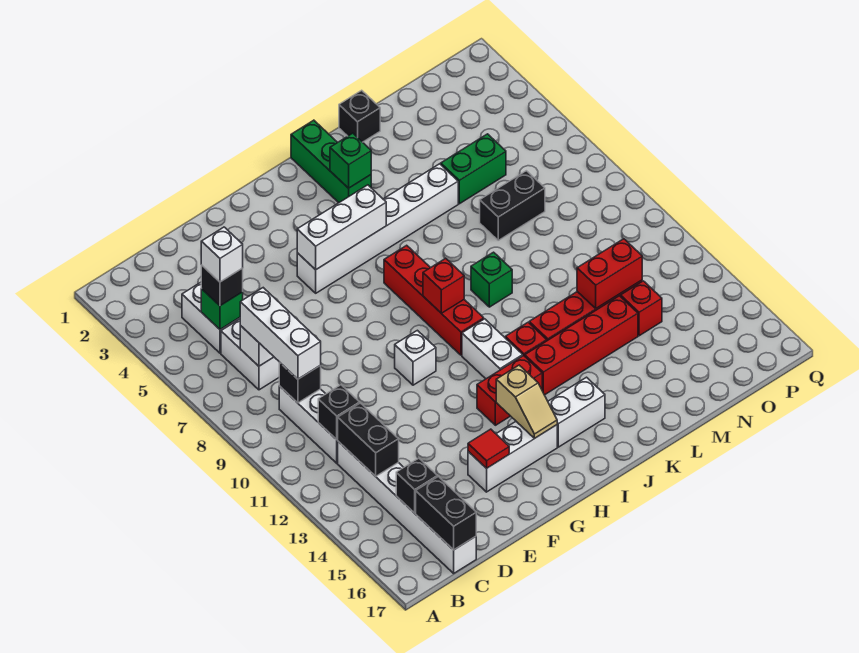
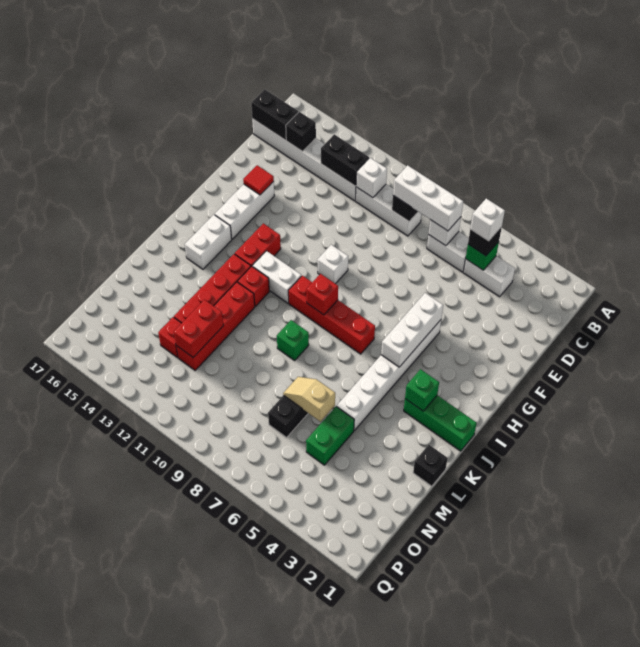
black 1x1 brick [318,385,360,440] -> white 1x1 brick [356,158,387,198]
tan 1x2 slope [496,365,557,439] -> tan 1x2 slope moved to [283,377,335,422]

